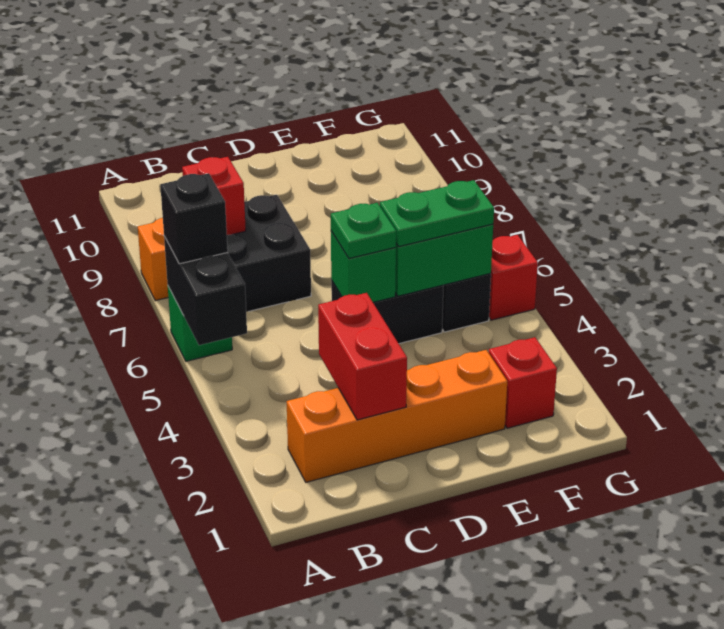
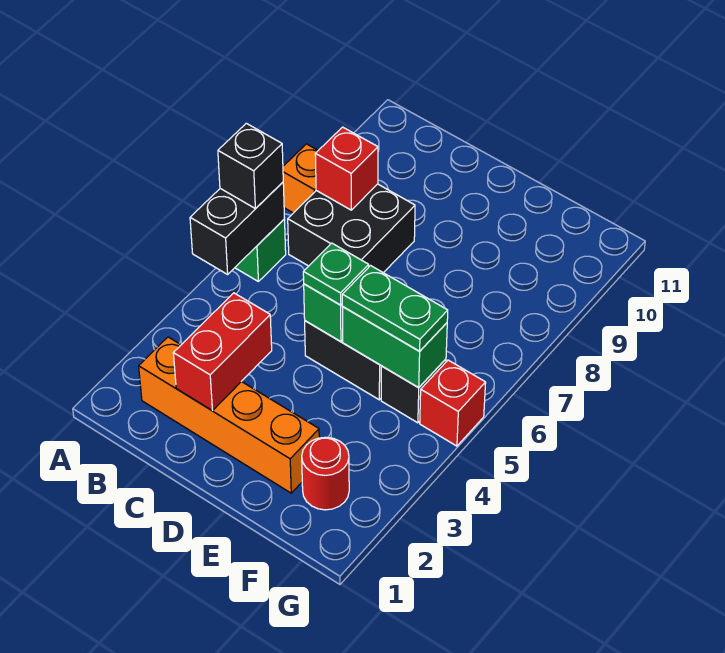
red 1x1 brick [489,337,557,428] -> red 1x1 round brick [302,437,349,510]

